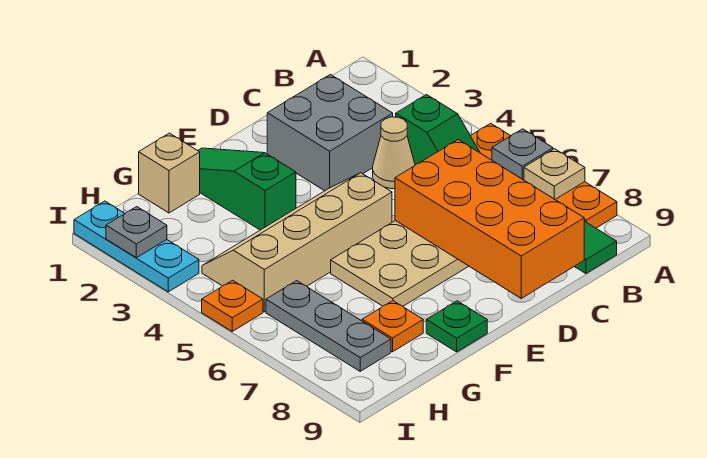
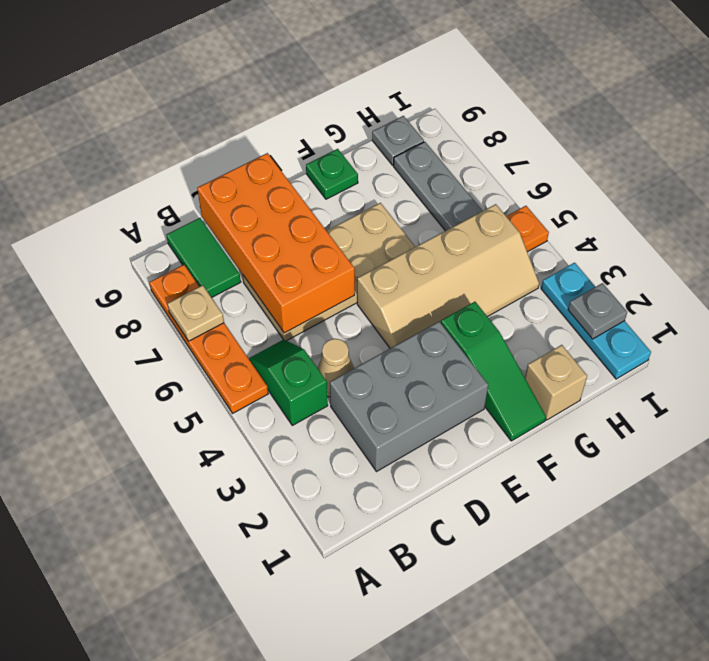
grey 1x1 plate [492,129,553,180] -> grey 1x1 plate moved to [372,116,424,165]
grey 2x2 brick [267,75,393,191] -> grey 2x3 brick [330,322,488,472]
orange 1x1 plate [362,301,423,352] -> none

